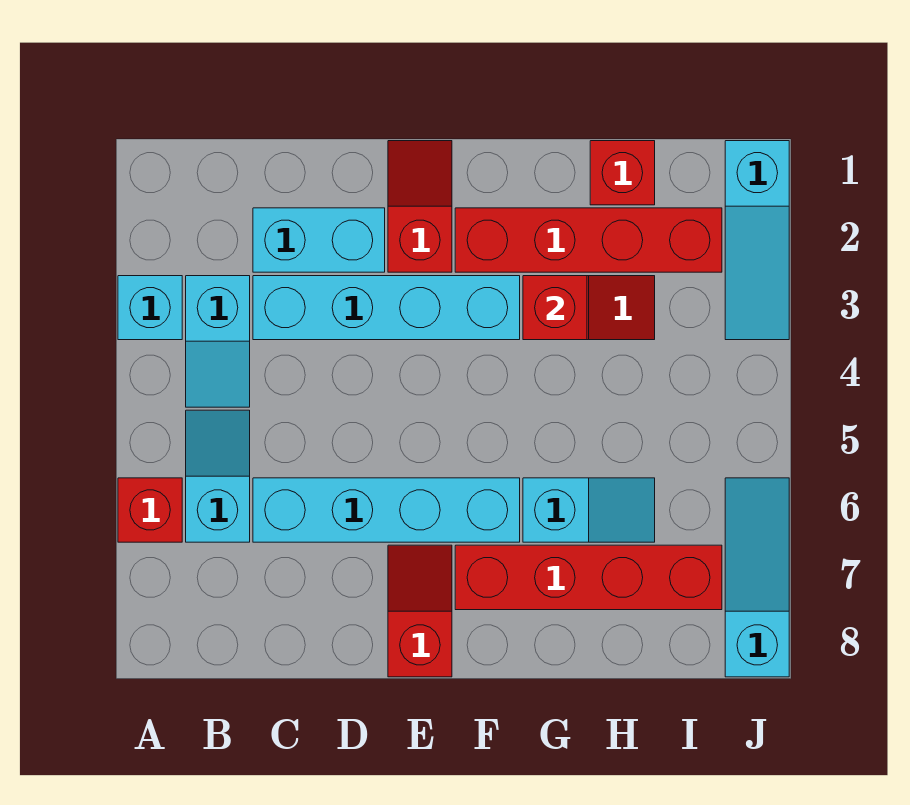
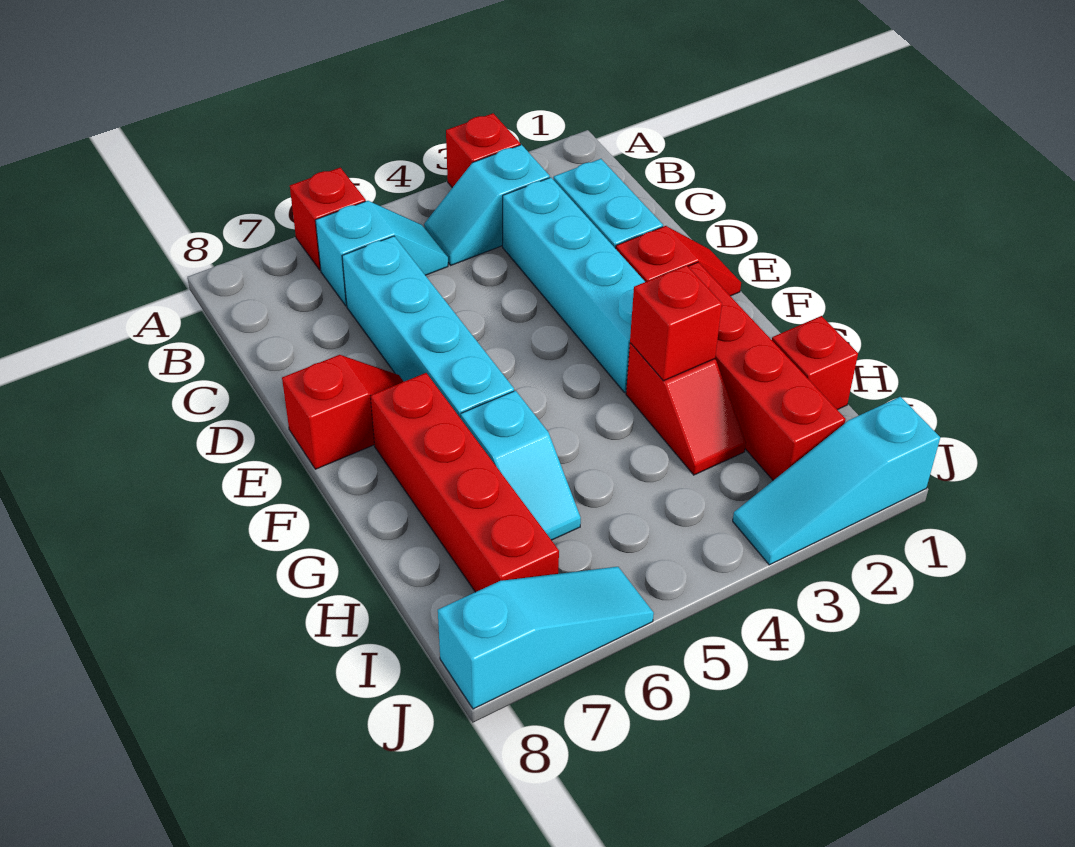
cyan 1x1 brick [118,276,182,340] -> red 1x1 brick [446,113,520,188]

